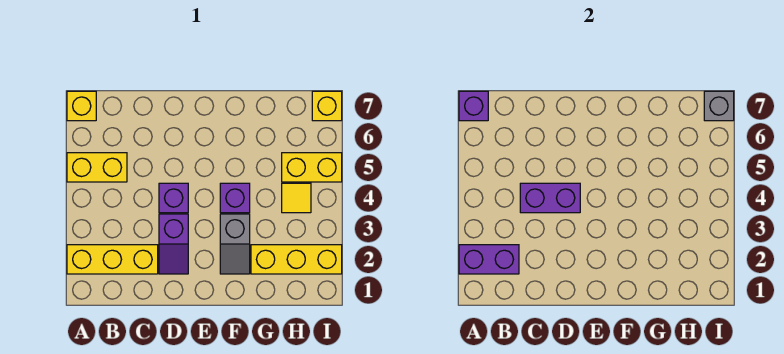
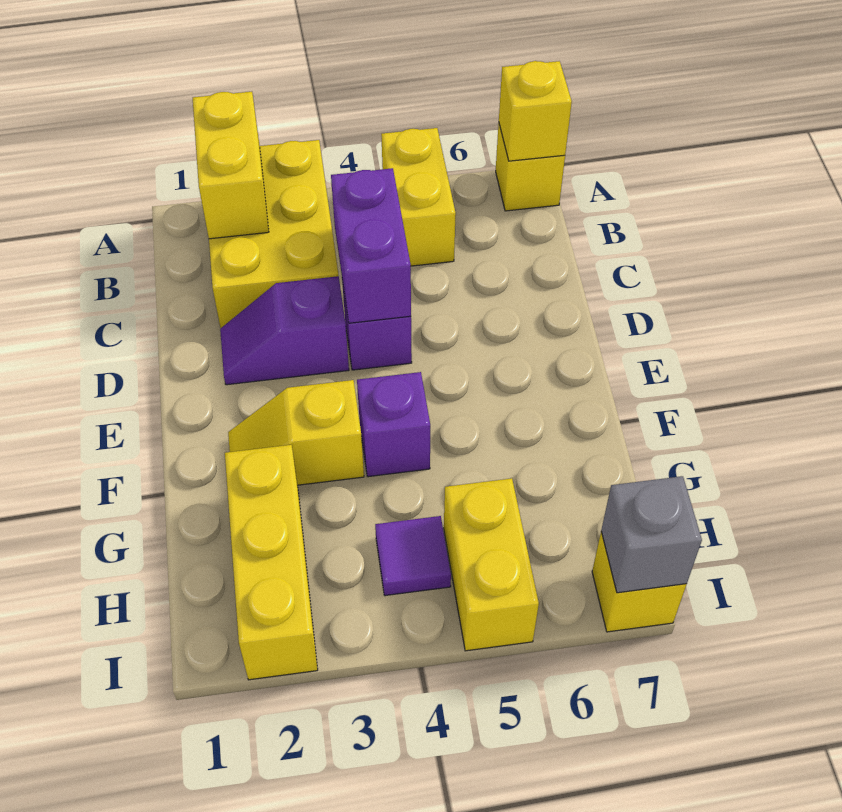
yellow 1x3 brick [67,245,158,274] -> yellow 2x3 brick [209,140,339,329]
purple 1x2 brick [459,245,519,274] -> yellow 1x2 brick [193,92,269,239]
purple 1x1 brick [459,91,488,121] -> yellow 1x1 brick [499,61,572,161]
grey 1x2 slope [220,214,250,274] -> yellow 1x2 slope [228,380,364,485]
yellow 1x1 tile [282,183,311,213] -> purple 1x1 tile [375,516,451,596]

